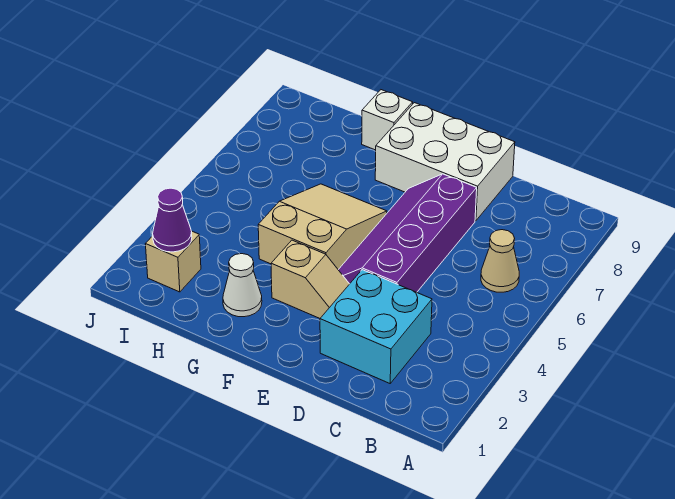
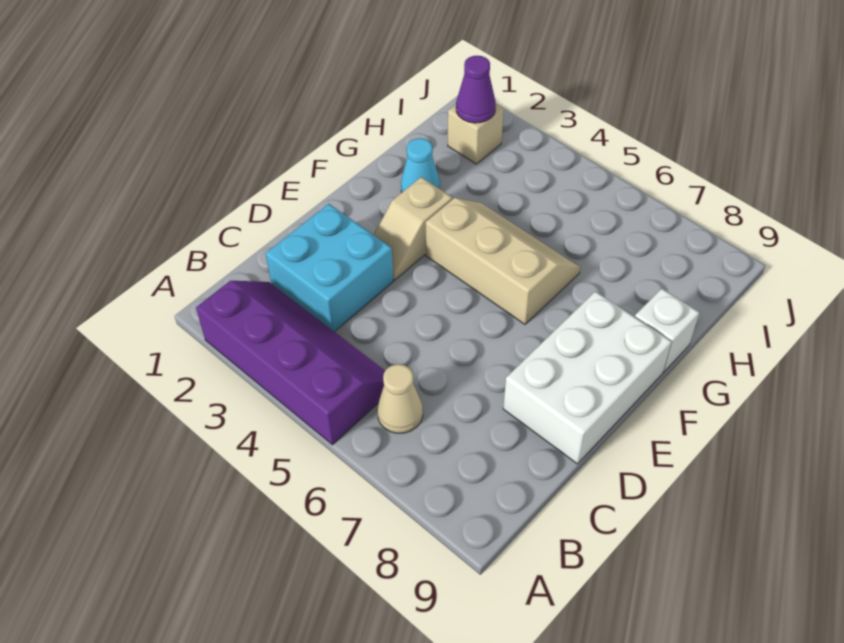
purple 2x4 slope [339,174,477,292] -> purple 2x4 slope moved to [196,281,385,445]
tan 2x3 slope [258,184,387,270] -> tan 2x3 slope turned to [426,198,580,324]
white 1x1 cone [223,254,262,317] -> cyan 1x1 cone [401,138,440,192]

